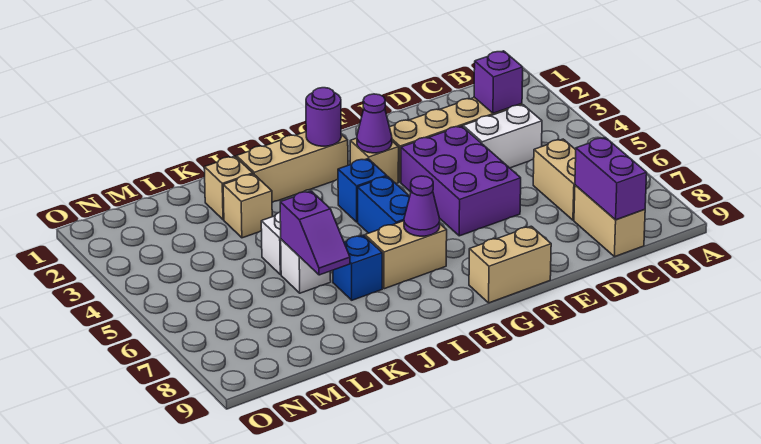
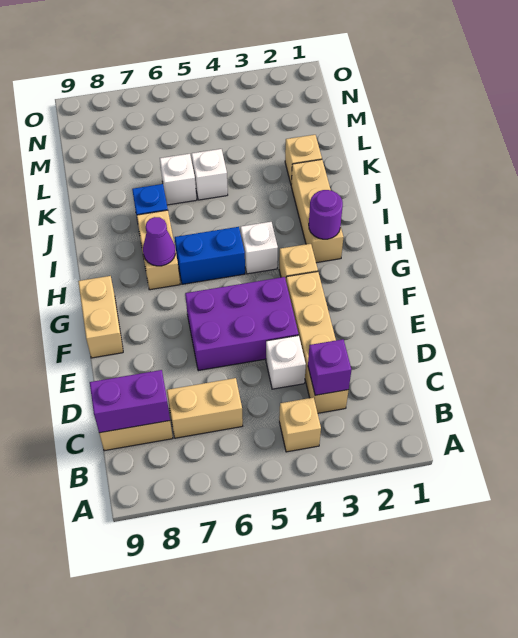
white 1x2 brick [463,105,542,168] -> white 1x1 brick [266,335,306,389]
purple 1x1 cone [357,94,392,153] -> none
blue 1x1 brick [338,159,387,222] -> white 1x1 brick [241,222,278,274]
tan 1x1 brick [223,174,272,238] -> tan 1x1 brick moved to [279,397,321,452]
purple 1x2 slope [280,191,350,275] -> none

